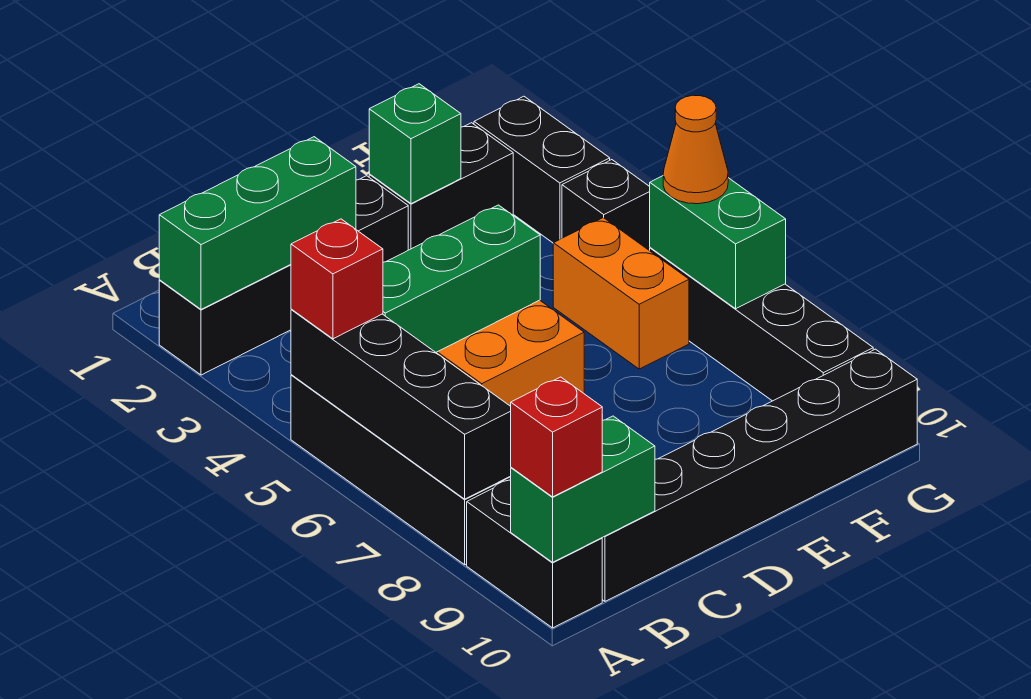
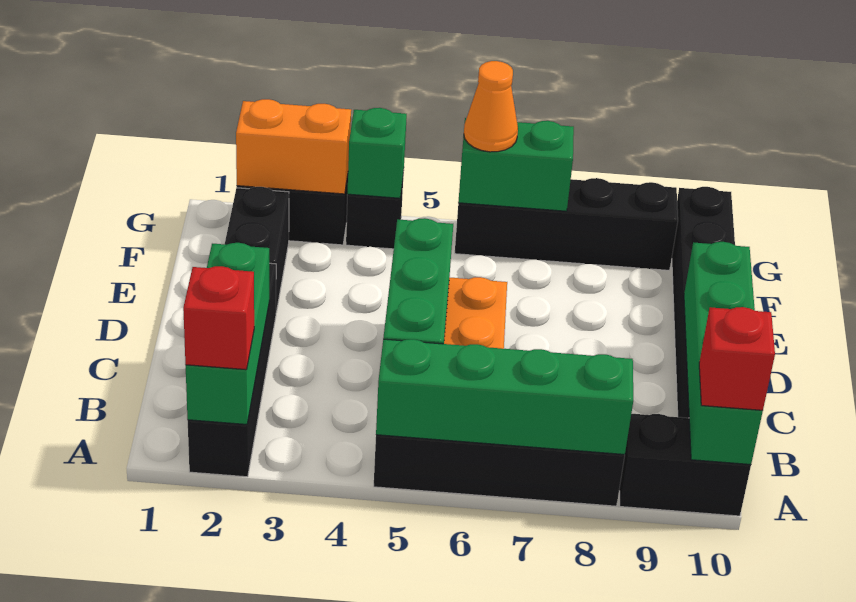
black 1x4 brick [291,309,511,499] -> green 1x4 brick [376,339,633,454]
red 1x1 brick [291,219,383,339] -> red 1x1 brick moved to [183,266,254,370]
green 1x2 brick [511,416,655,562] -> green 1x4 brick [684,242,763,464]
green 1x1 brick [369,84,461,204] -> green 1x1 brick moved to [348,108,407,198]
orange 1x2 brick [553,218,689,369] -> orange 1x2 brick moved to [236,99,351,194]

